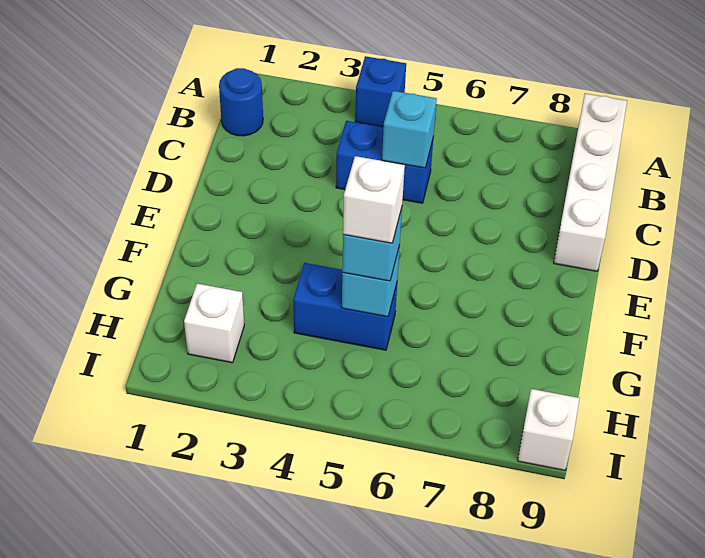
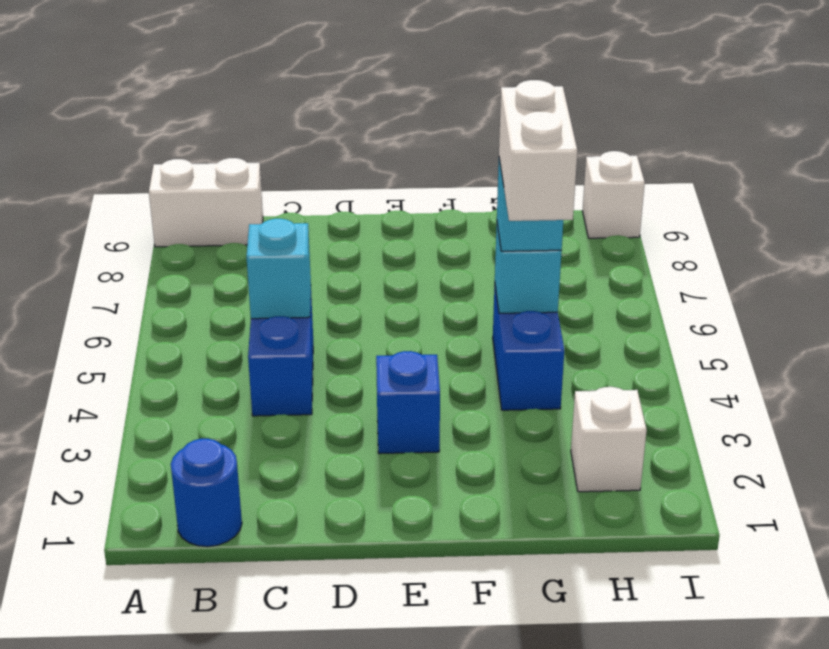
blue 1x1 brick [355,56,406,127] -> blue 1x1 brick moved to [376,351,440,454]
white 1x4 brick [554,93,627,271] -> white 1x2 brick [149,158,263,247]
white 1x1 brick [343,156,405,243] -> white 1x2 brick [499,80,577,221]

